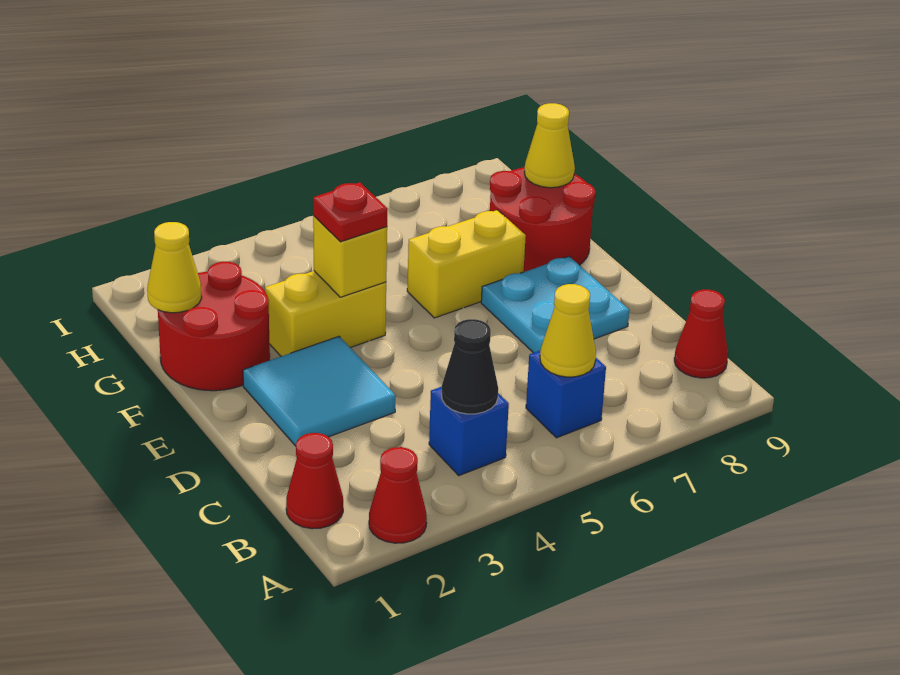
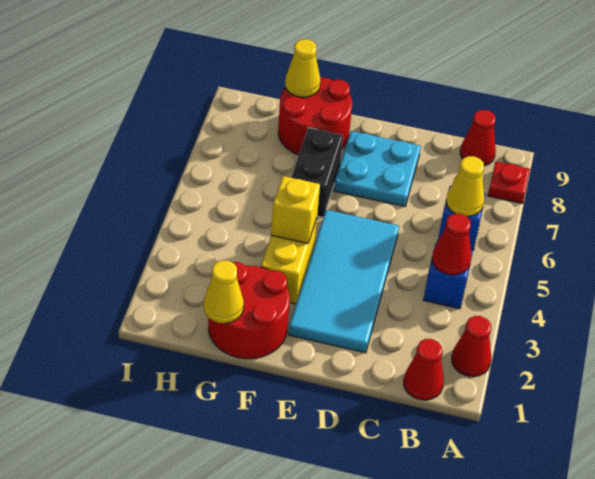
black 1x1 cone [442,319,498,414] -> red 1x1 cone [432,214,471,275]
cyan 2x2 tile [243,336,396,446] -> cyan 2x4 tile [288,210,399,353]
red 1x1 plate [313,182,388,242] -> red 1x1 plate moved to [488,162,530,204]
yellow 1x2 brick [407,210,526,318] -> black 1x2 brick [291,128,343,218]

